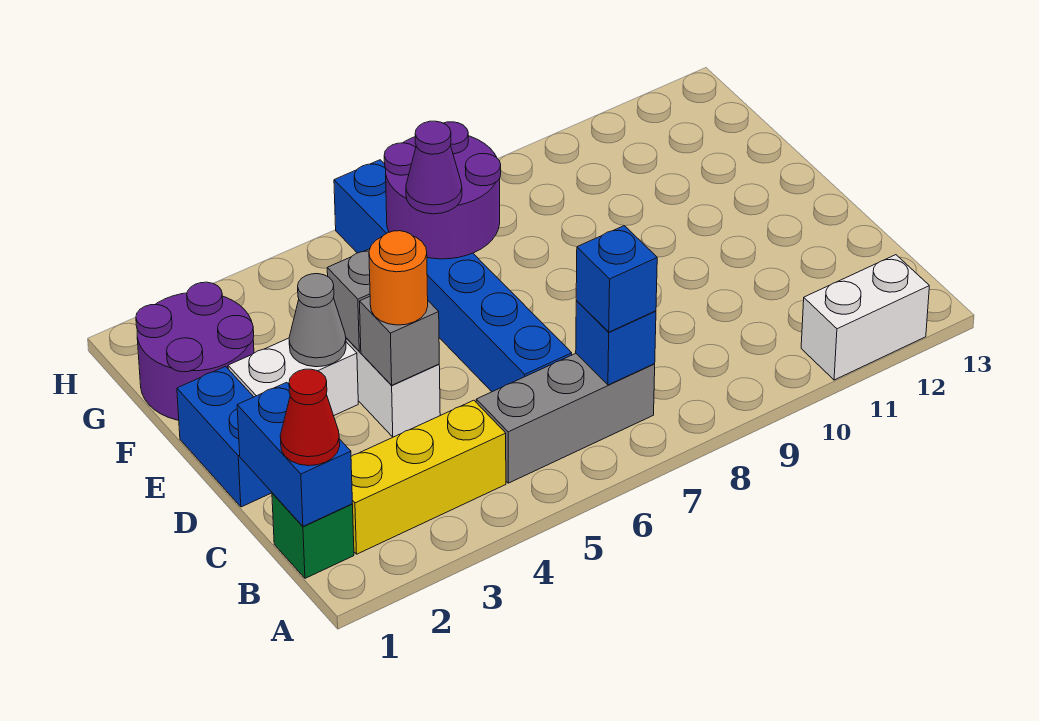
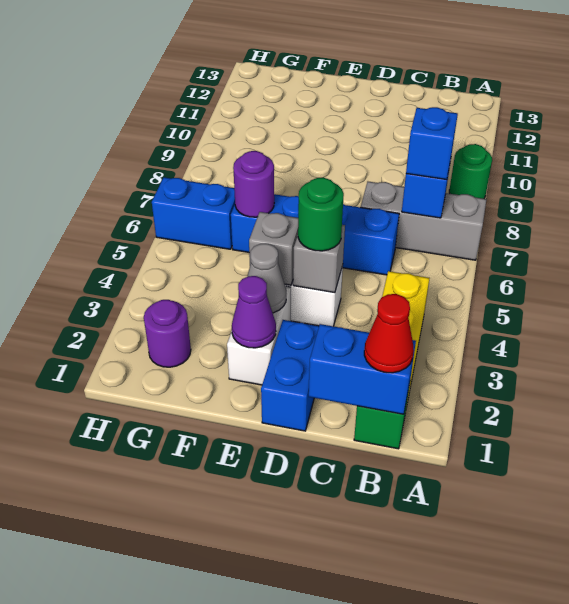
none -> green 1x1 round brick [449,144,492,199]
white 1x2 brick [801,255,929,380] -> none
grey 1x3 brick [476,354,655,483] -> grey 1x3 brick turned to [361,182,486,260]
blue 1x2 brick [177,367,272,507] -> blue 1x2 brick turned to [261,320,319,431]
orange 1x1 round brick [369,231,428,325] -> green 1x1 round brick [298,178,344,251]
purple 2x2 round brick [136,282,254,420] -> purple 1x1 round brick [144,300,191,367]
purple 2x2 round brick [384,122,501,259] -> purple 1x1 round brick [233,151,274,217]
purple 1x1 cone [406,121,462,214] -> purple 1x1 cone moved to [232,276,276,348]

